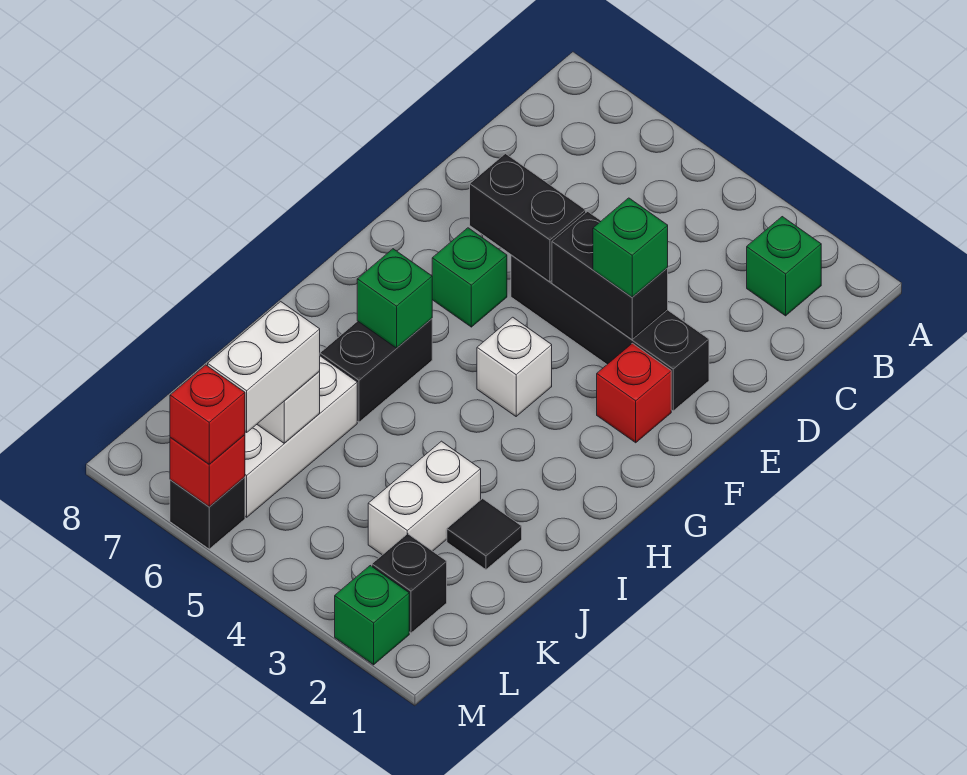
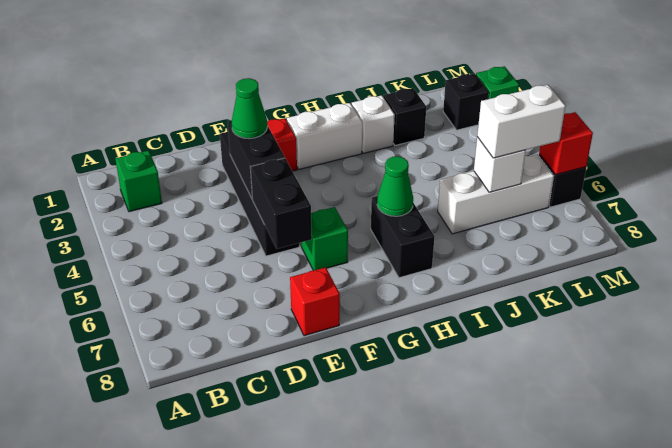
green 1x1 brick [593,198,668,297] -> green 1x1 cone [232,78,268,139]
white 1x1 brick [477,317,552,416] -> white 1x1 brick moved to [352,95,395,153]
black 1x2 brick [320,319,432,422] -> black 1x2 brick turned to [371,196,435,278]
green 1x1 brick [357,249,432,348] -> green 1x1 cone [377,156,413,216]
black 1x1 tile [447,499,522,569] -> black 1x1 brick [383,88,426,145]
white 1x2 brick [368,441,481,555] -> white 1x2 brick moved to [287,103,362,169]
red 1x1 brick [170,365,245,464] -> red 1x1 brick moved to [290,267,340,336]

